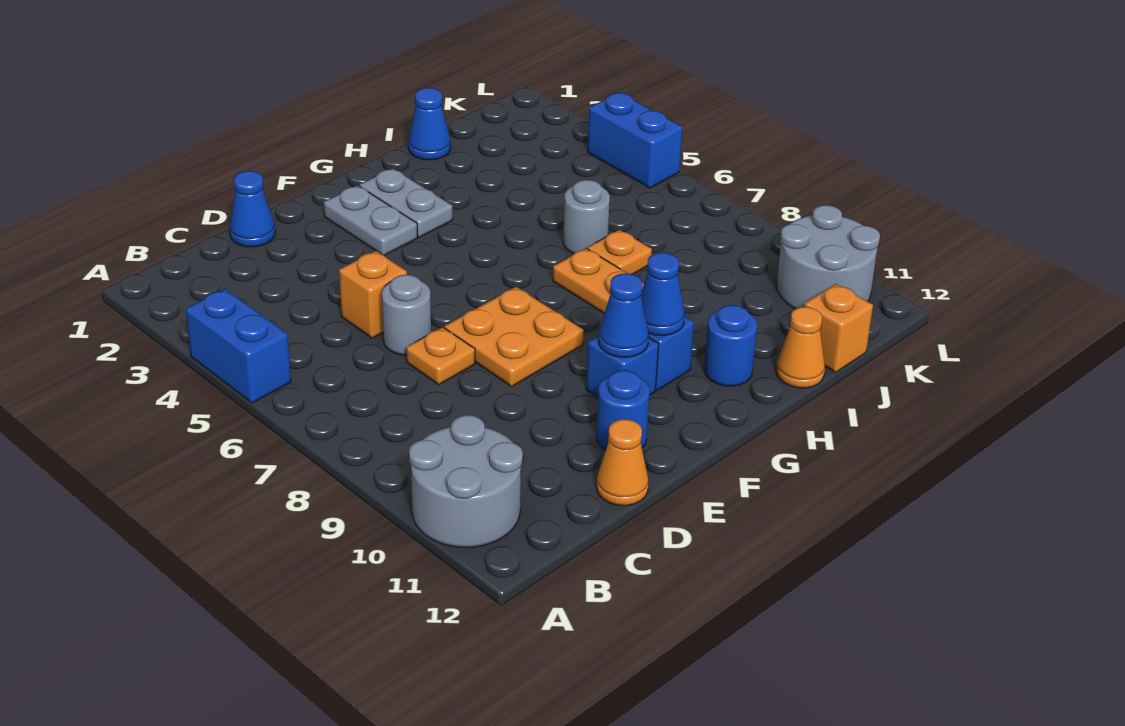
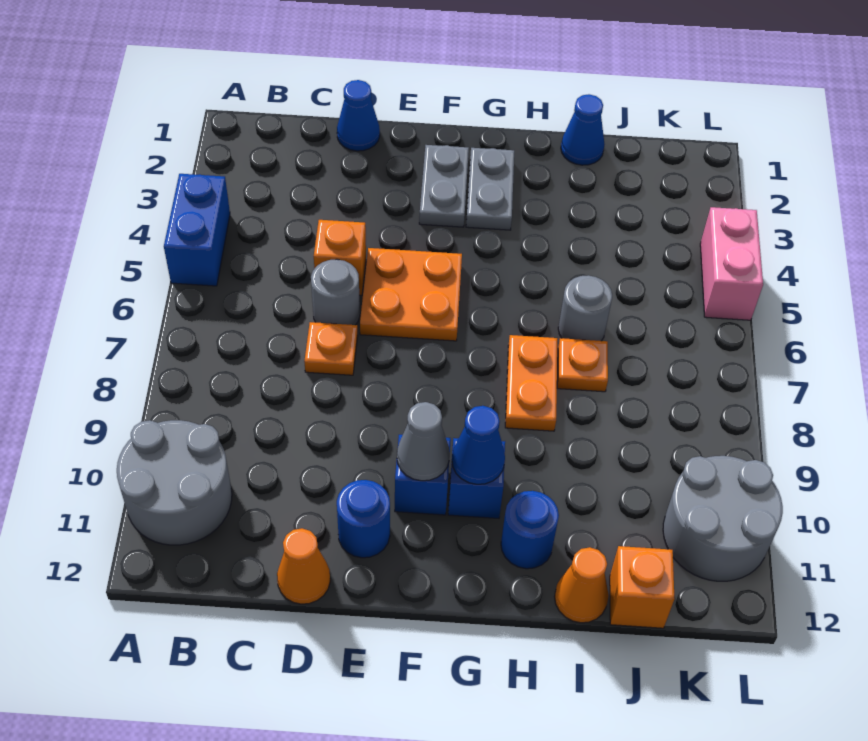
orange 2x2 plate [444,287,584,387] -> orange 2x2 plate moved to [360,248,462,341]
blue 1x1 cone [599,273,649,357] -> grey 1x1 cone [397,402,450,481]
blue 1x2 brick [588,93,683,188] -> pink 1x2 brick [700,207,763,320]

